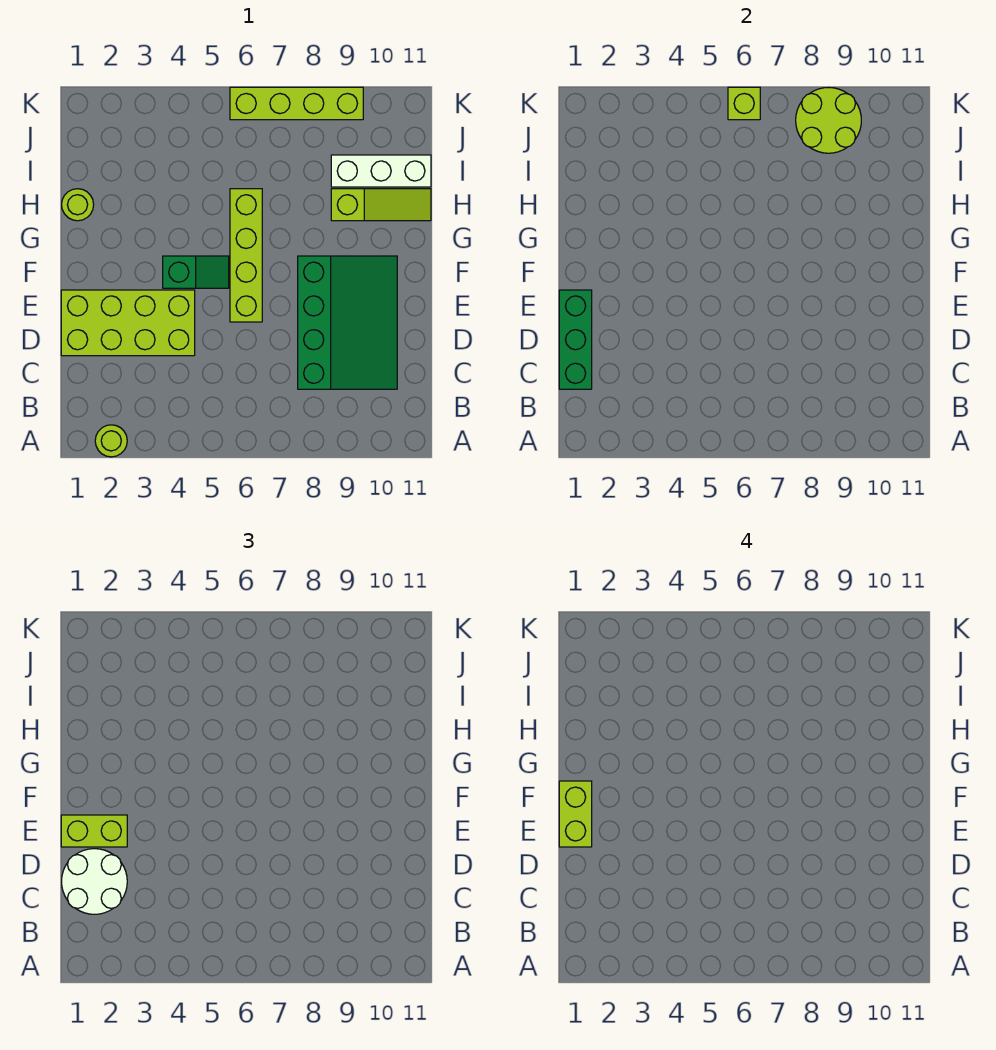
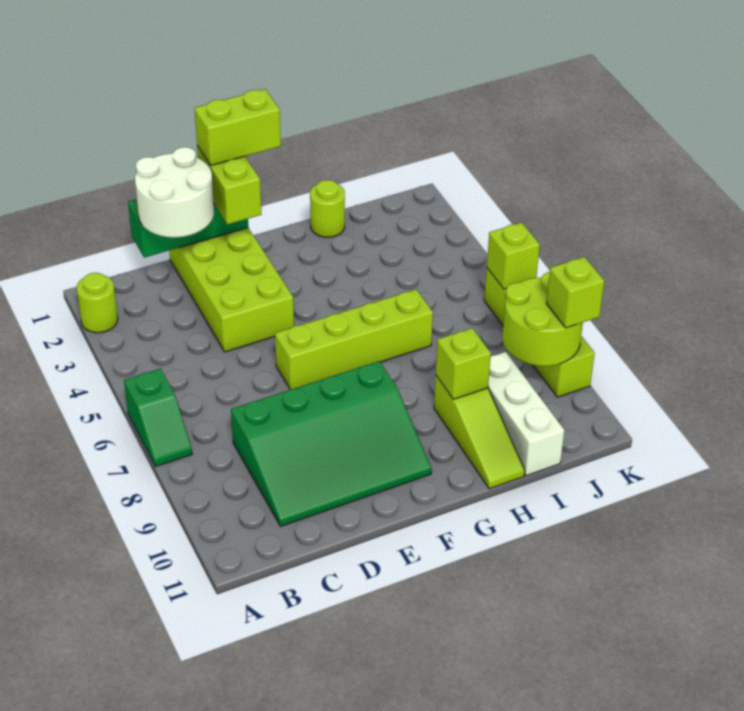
green 1x2 slope [163,256,229,288] -> green 1x2 slope moved to [124,369,192,467]
none -> lime 1x1 brick [436,328,491,399]
none -> lime 1x1 brick [546,257,604,328]

